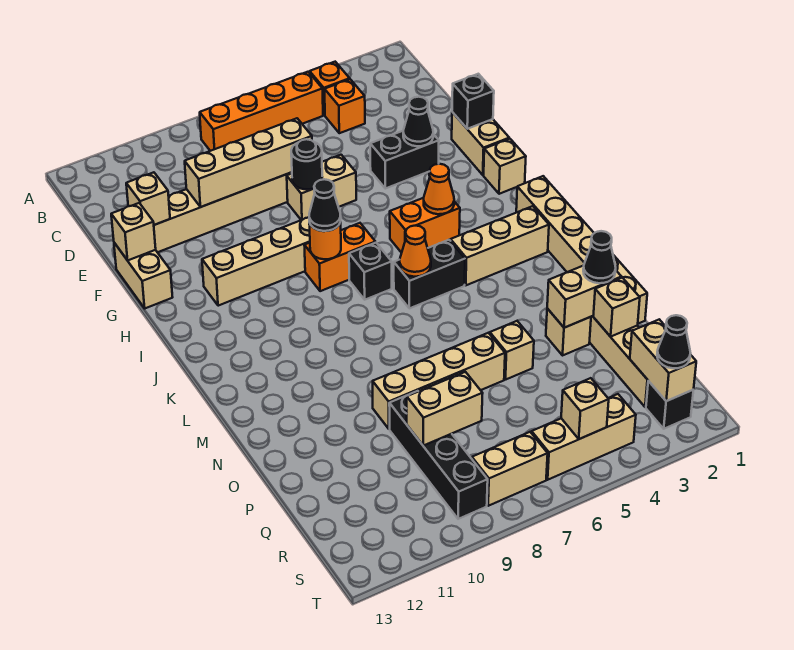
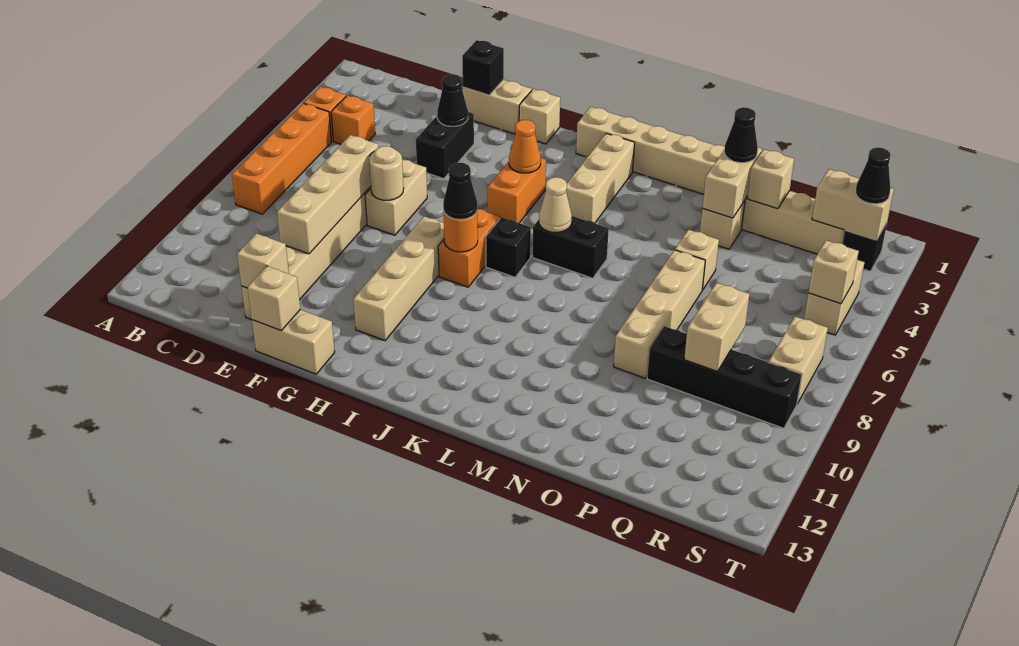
black 1x1 round brick [291,139,322,189] -> tan 1x1 round brick [369,146,404,200]
black 1x2 brick [394,240,465,308] -> black 1x2 brick turned to [532,216,609,278]
orange 1x1 cone [400,225,431,277] -> tan 1x1 cone [539,177,572,232]
tan 1x3 brick [532,394,636,480] -> tan 1x2 brick [804,260,864,335]

